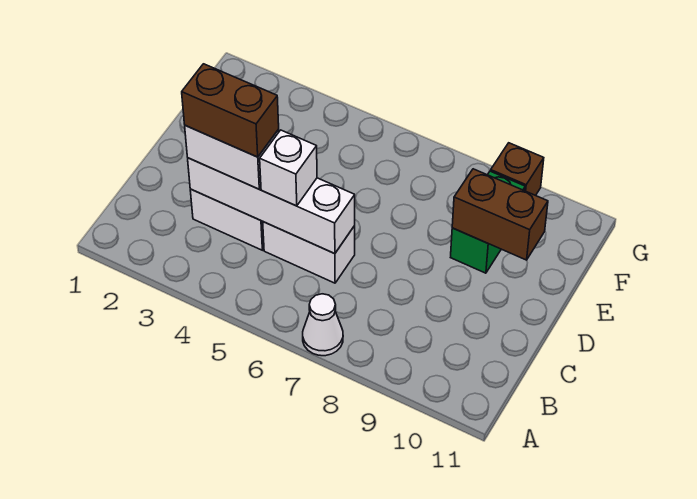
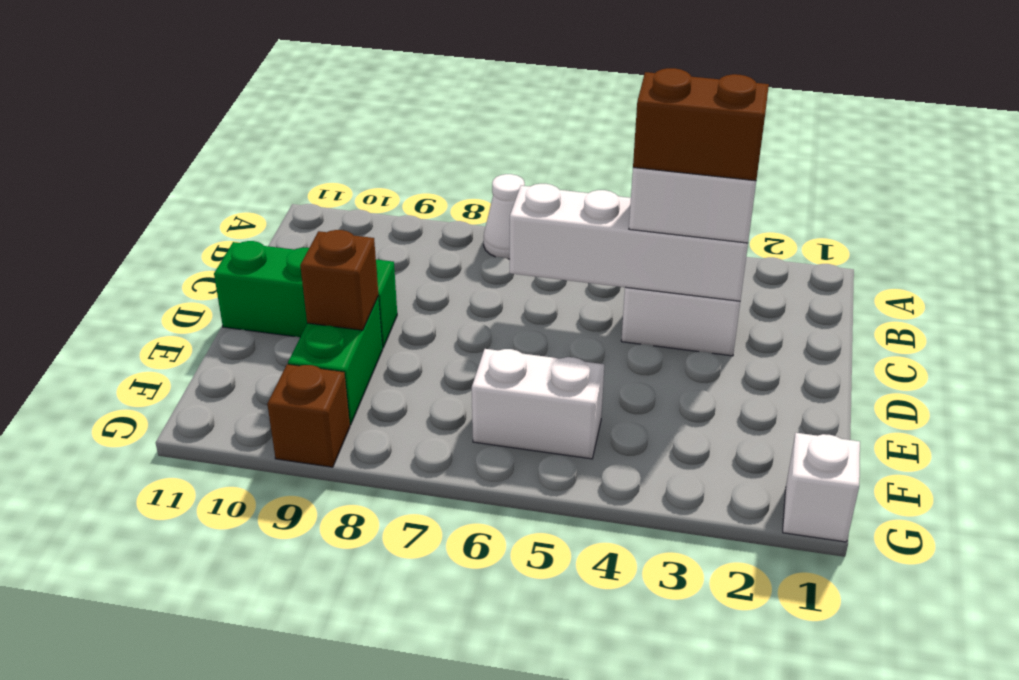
white 1x2 brick [263,222,355,283] -> white 1x2 brick moved to [472,349,604,459]
white 1x1 brick [260,130,317,206] -> white 1x1 brick moved to [783,433,860,542]
none -> green 1x3 brick [214,241,397,348]
brown 1x2 brick [452,169,548,260] -> brown 1x1 brick [300,230,378,330]

